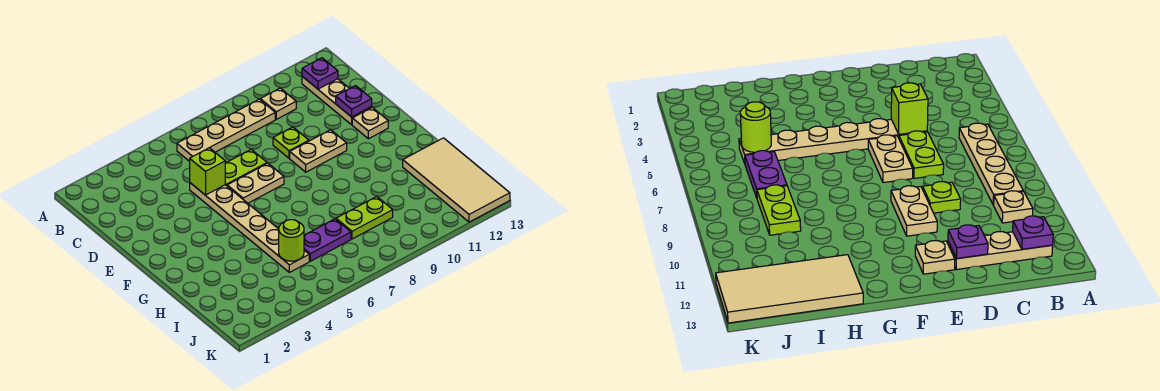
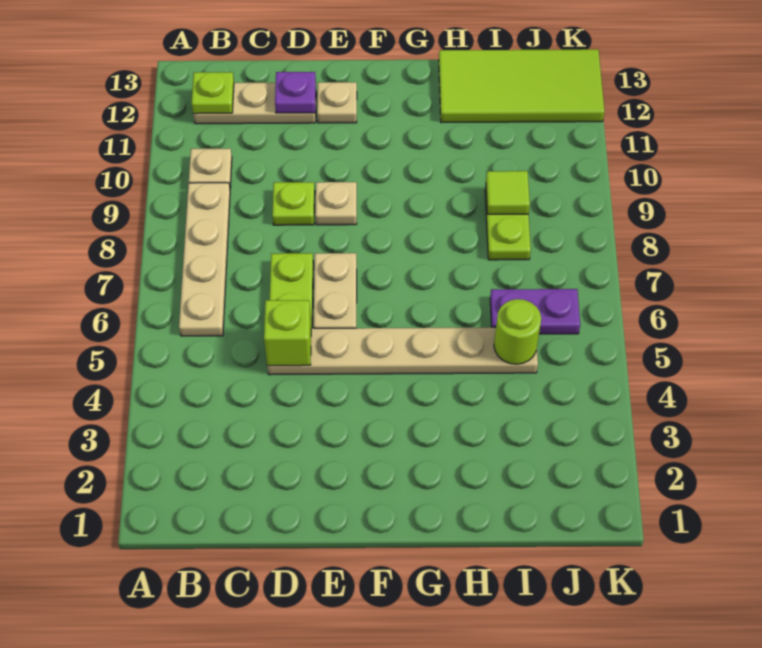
purple 1x1 plate [302,58,338,89] -> lime 1x1 plate [192,72,234,114]
tan 1x2 plate [290,130,347,172] -> tan 1x1 plate [315,182,357,225]
tan 2x4 tile [403,138,510,222] -> lime 2x4 tile [439,49,605,123]
purple 1x2 plate [304,219,351,261] -> purple 1x2 plate turned to [490,289,580,334]
none -> lime 1x1 tile [486,171,530,214]

